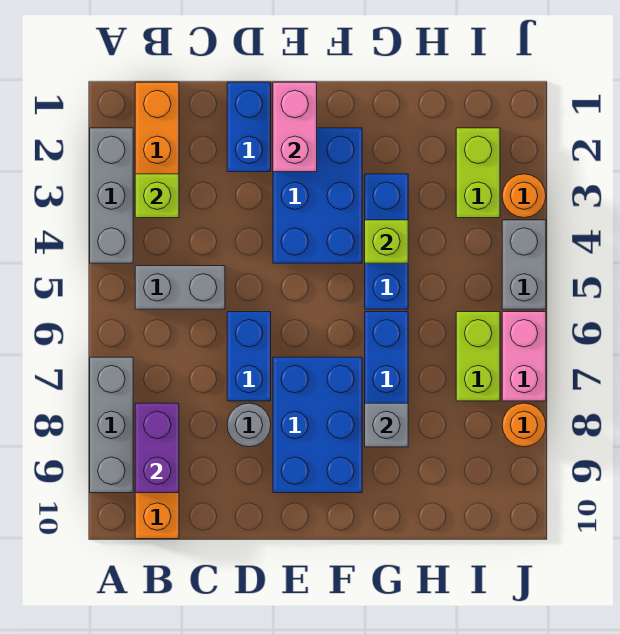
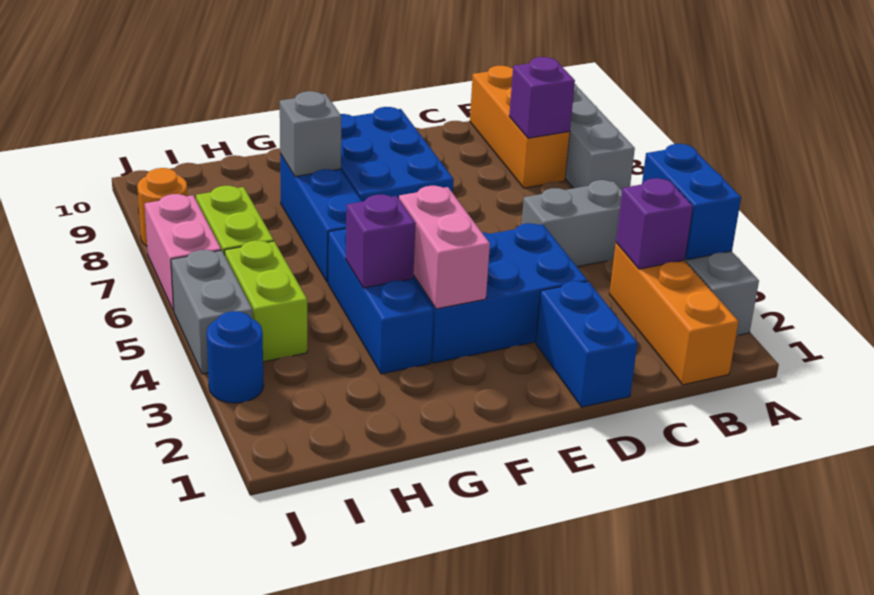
lime 1x1 brick [135,174,179,218] -> purple 1x1 brick [616,178,693,269]
purple 1x2 brick [135,403,179,493] -> purple 1x1 brick [509,57,575,138]
blue 1x2 brick [227,312,271,401] -> blue 1x2 brick moved to [642,144,741,260]
grey 1x1 round brick [227,403,271,447] -> none
pink 1x2 brick [273,82,317,172] -> pink 1x2 brick moved to [399,186,490,309]
blue 2x3 brick [273,128,362,263] -> blue 2x3 brick turned to [413,223,587,363]
lime 1x1 brick [365,220,408,263] -> purple 1x1 brick [346,195,416,288]
lime 1x2 brick [456,128,500,218] -> lime 1x2 brick moved to [225,240,307,362]
orange 1x1 round brick [502,174,546,218] -> blue 1x1 round brick [207,311,264,403]

